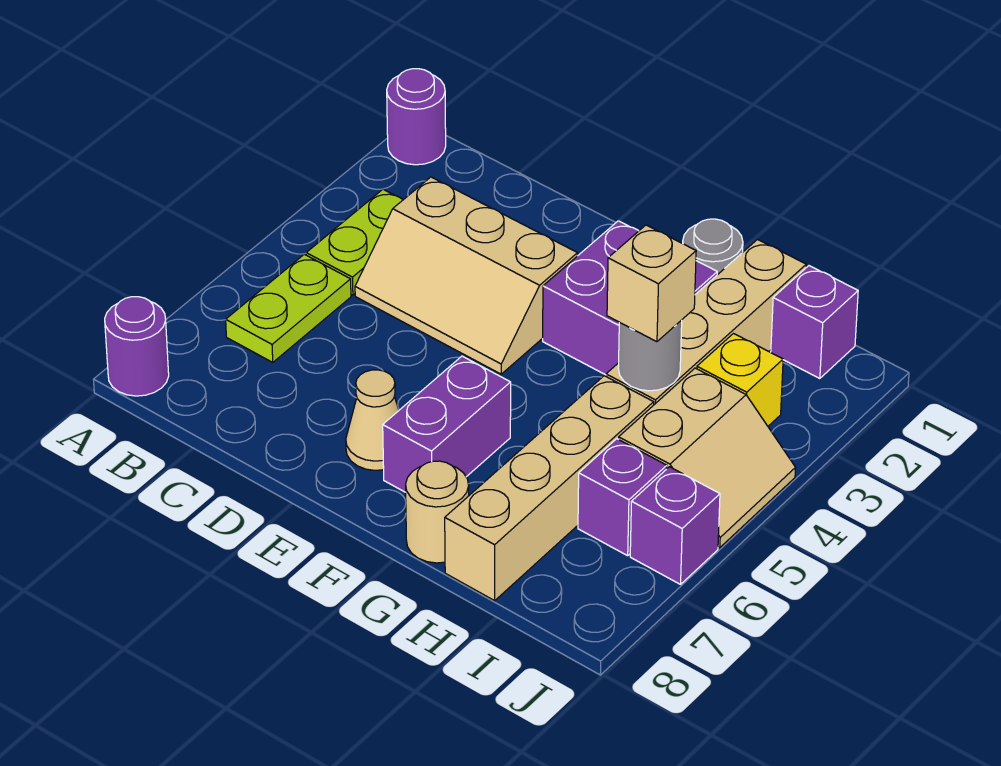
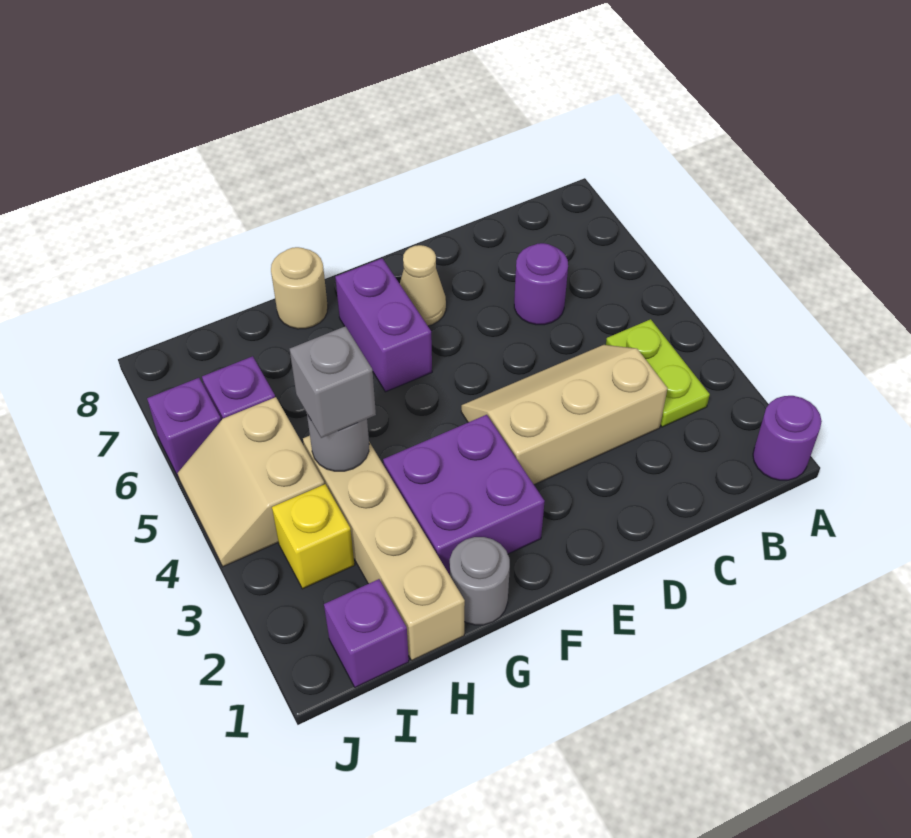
purple 1x1 round brick [105,297,169,396] -> purple 1x1 round brick moved to [514,243,568,325]
lime 1x2 plate [226,254,351,362] -> none
tan 1x1 brick [607,225,696,342] -> grey 1x1 brick [290,326,376,438]
tan 1x4 brick [445,376,654,601] -> none

